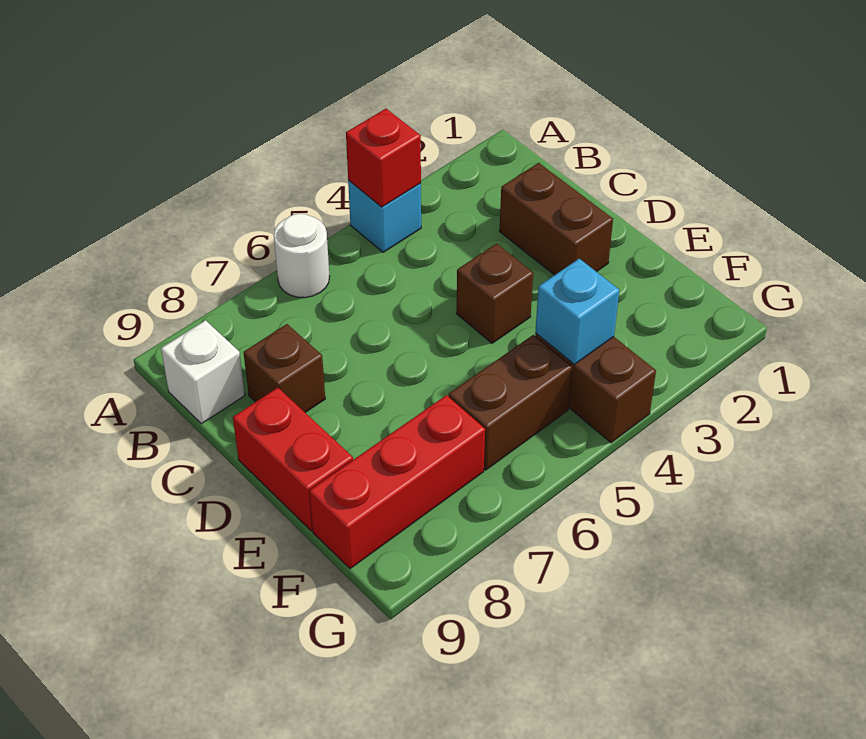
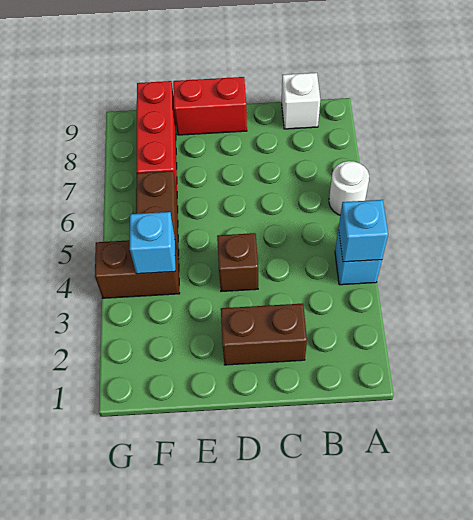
red 1x1 brick [346,109,421,207] -> cyan 1x1 brick [339,200,388,262]
brown 1x1 brick [243,324,325,413] -> none

